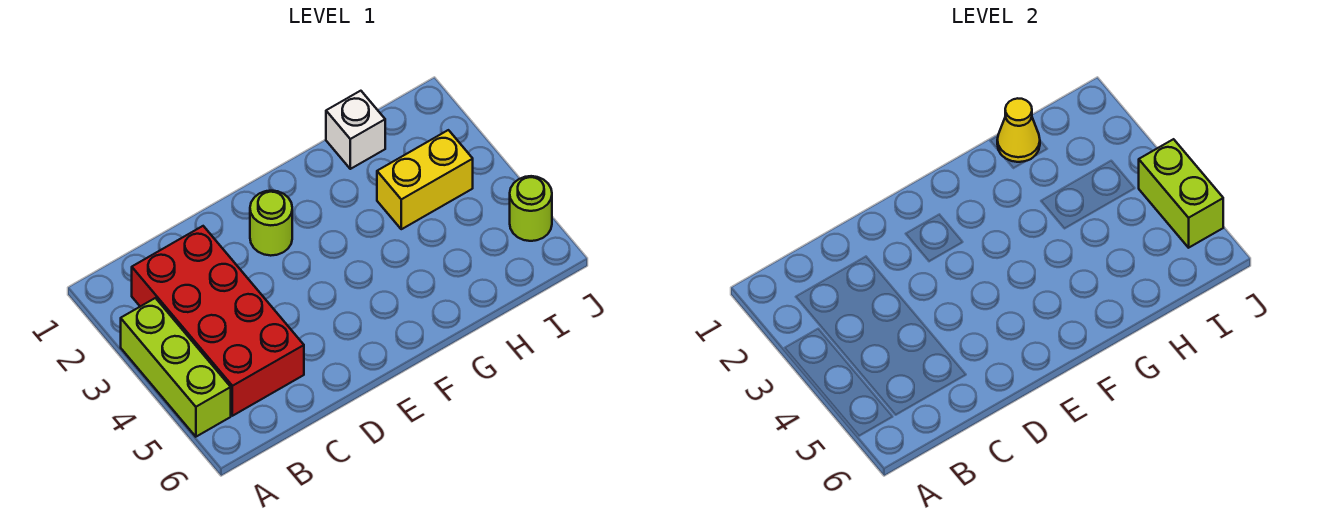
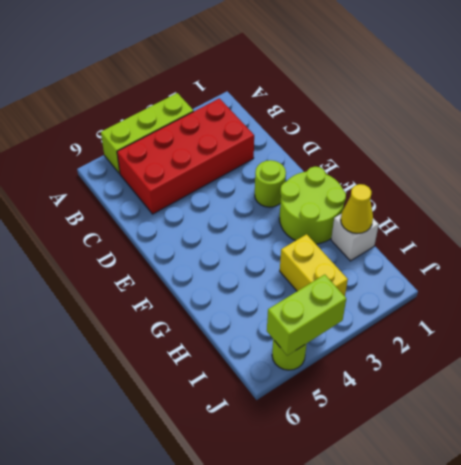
none -> lime 2x2 round brick [279,167,346,244]

